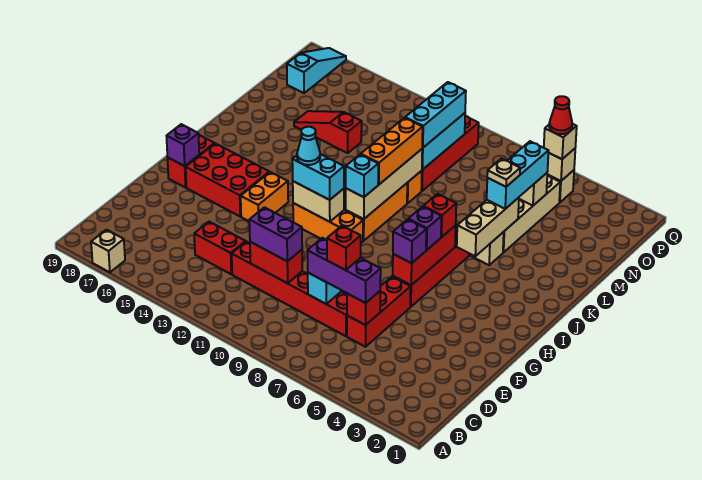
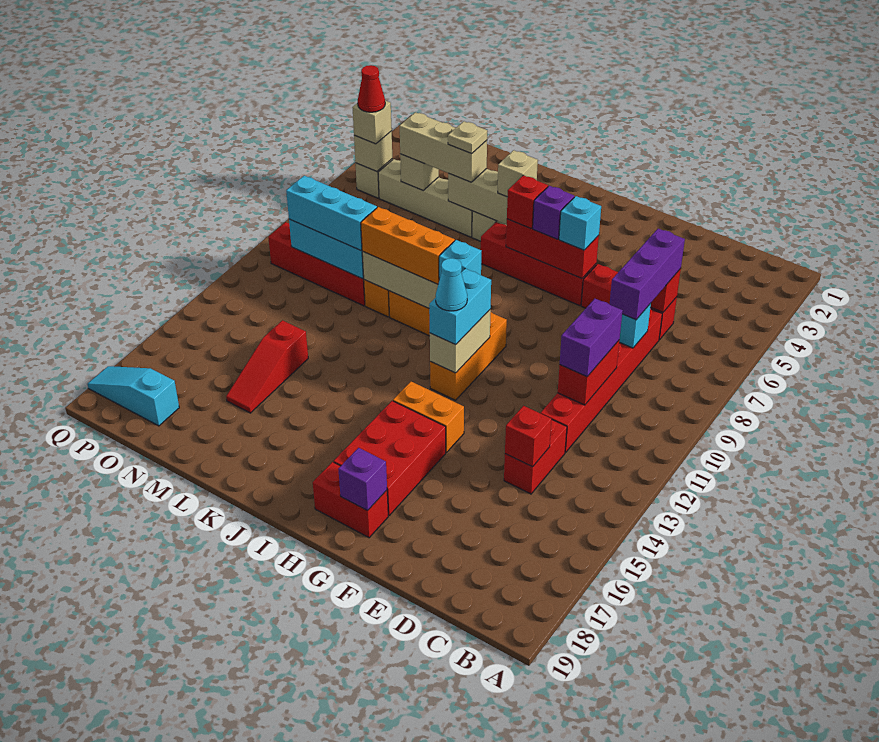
tan 1x1 brick [91,230,125,272] -> tan 1x1 brick moved to [498,150,538,197]
red 1x1 brick [327,226,361,270] -> red 1x1 brick moved to [505,406,552,467]
purple 1x1 brick [393,219,426,263] -> cyan 1x1 brick [559,196,601,250]
cyan 1x3 brick [487,141,549,209] -> tan 1x3 brick [400,112,487,182]

